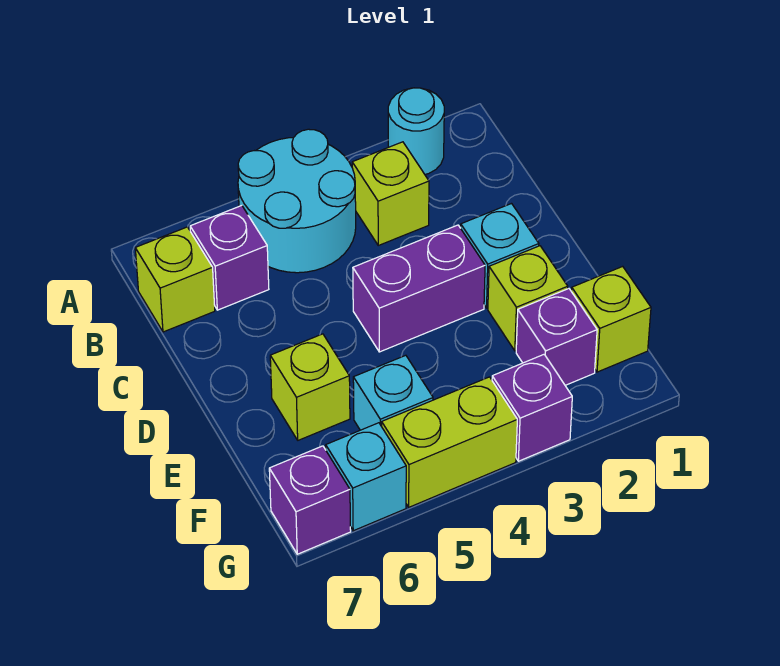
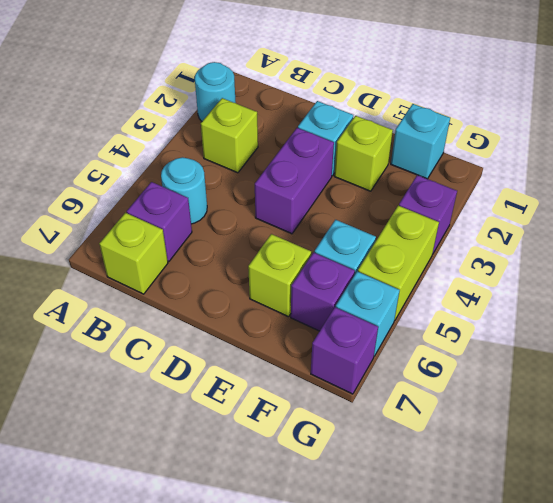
cyan 2x2 round brick [238,129,356,273] -> cyan 1x1 round brick [161,157,207,224]
lime 1x1 brick [572,266,651,372] -> cyan 1x1 brick [391,104,450,179]
purple 1x1 brick [516,289,597,385] -> purple 1x1 brick moved to [291,252,355,331]

